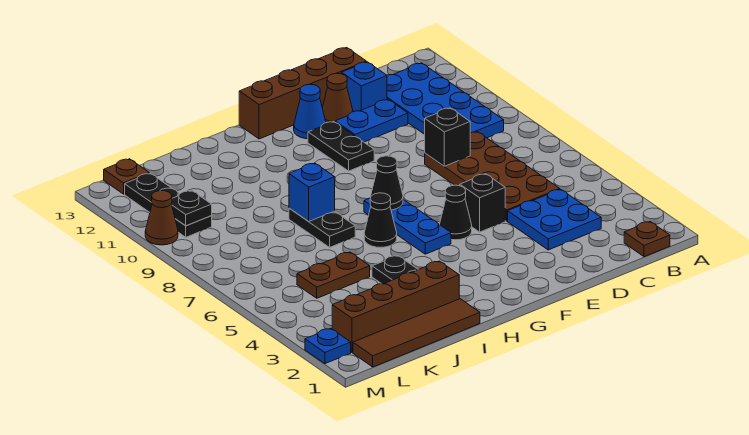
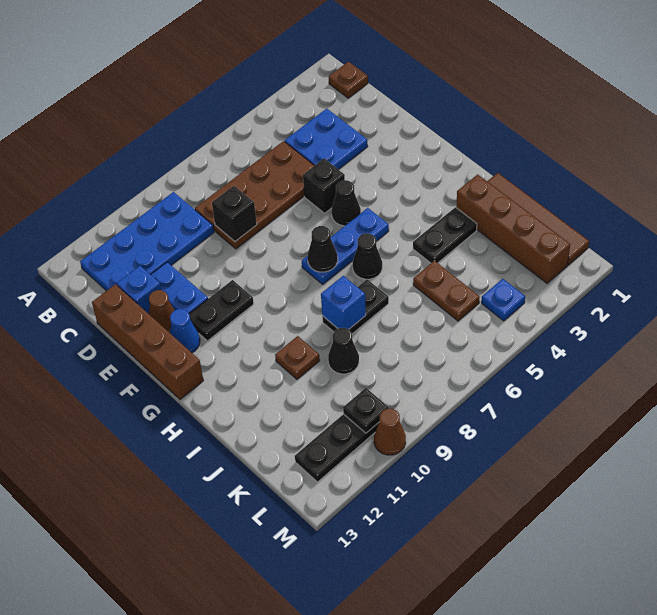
none -> black 1x1 cone [328,328,359,374]
brown 1x1 plate [104,159,149,194] -> brown 1x1 plate moved to [275,336,320,379]
blue 1x1 plate [305,329,351,364] -> blue 1x1 plate moved to [481,279,525,321]

